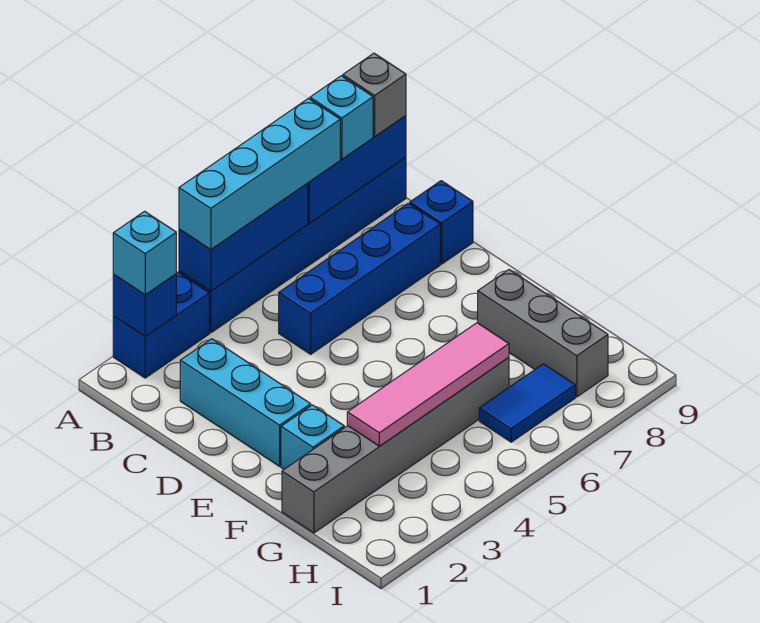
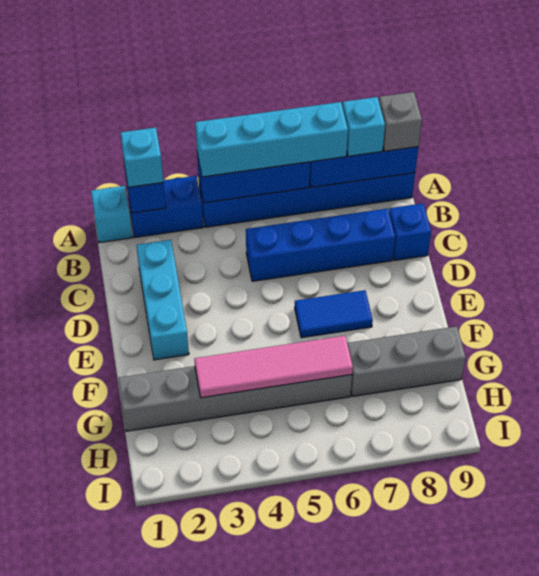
cyan 1x1 brick [281,405,344,469] -> cyan 1x1 brick moved to [91,186,133,243]
grey 1x3 brick [478,270,608,397] -> grey 1x3 brick turned to [347,326,466,396]
blue 1x2 tile [479,364,575,442] -> blue 1x2 tile moved to [295,290,373,338]

